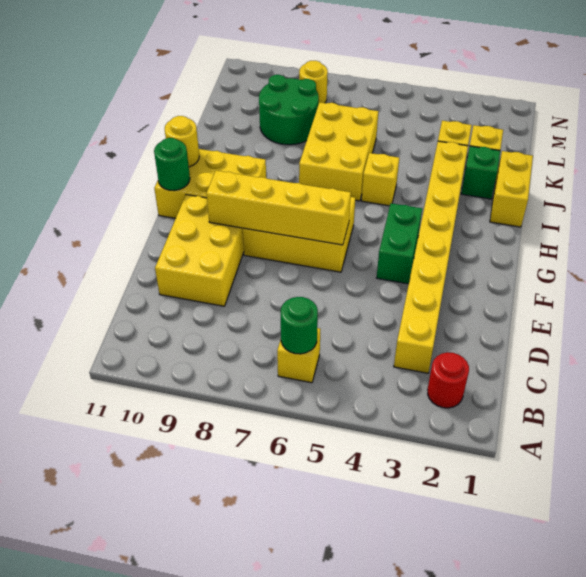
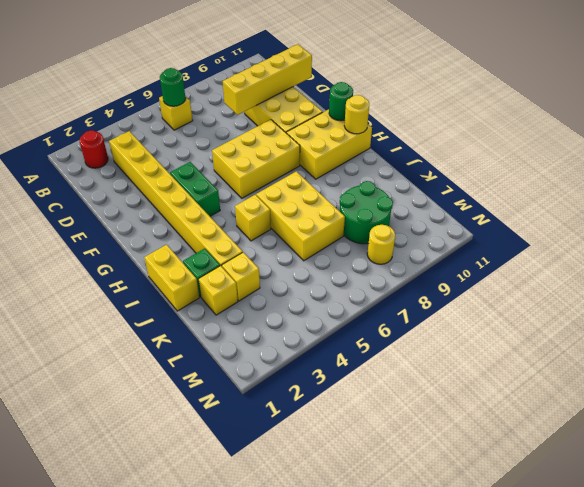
yellow 1x4 brick [206,171,351,245] -> yellow 1x4 brick moved to [223,44,312,115]

